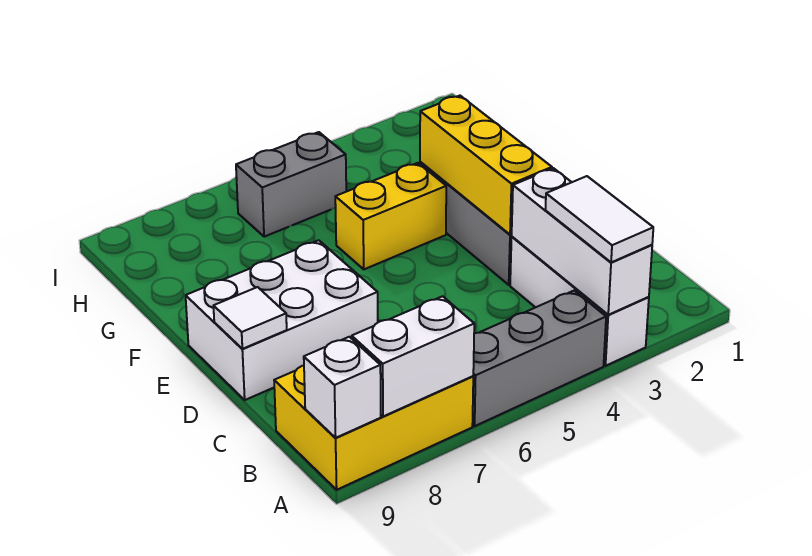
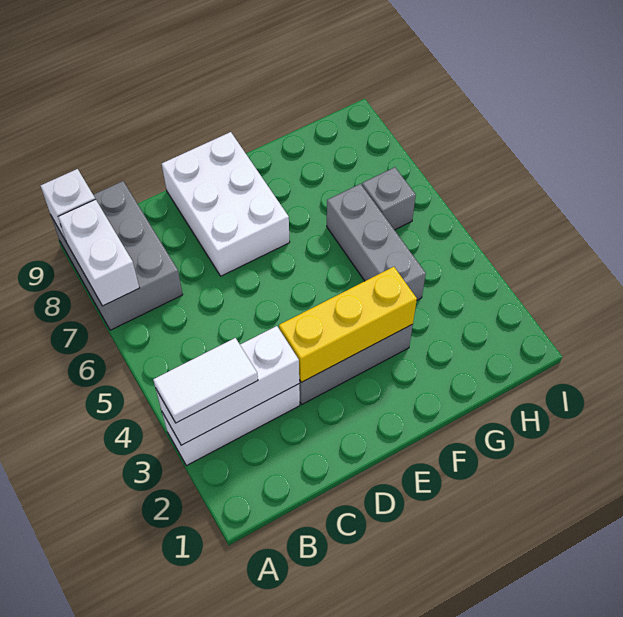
grey 1x3 brick [472,291,606,426] -> grey 1x3 brick moved to [327,184,426,300]
yellow 2x3 brick [274,366,473,490] -> grey 2x3 brick [51,181,183,330]
white 1x1 tile [213,287,287,349] -> none
yellow 1x2 brick [335,163,446,269] -> none
grey 1x2 brick [236,132,346,237] -> grey 1x1 brick [362,167,416,230]

